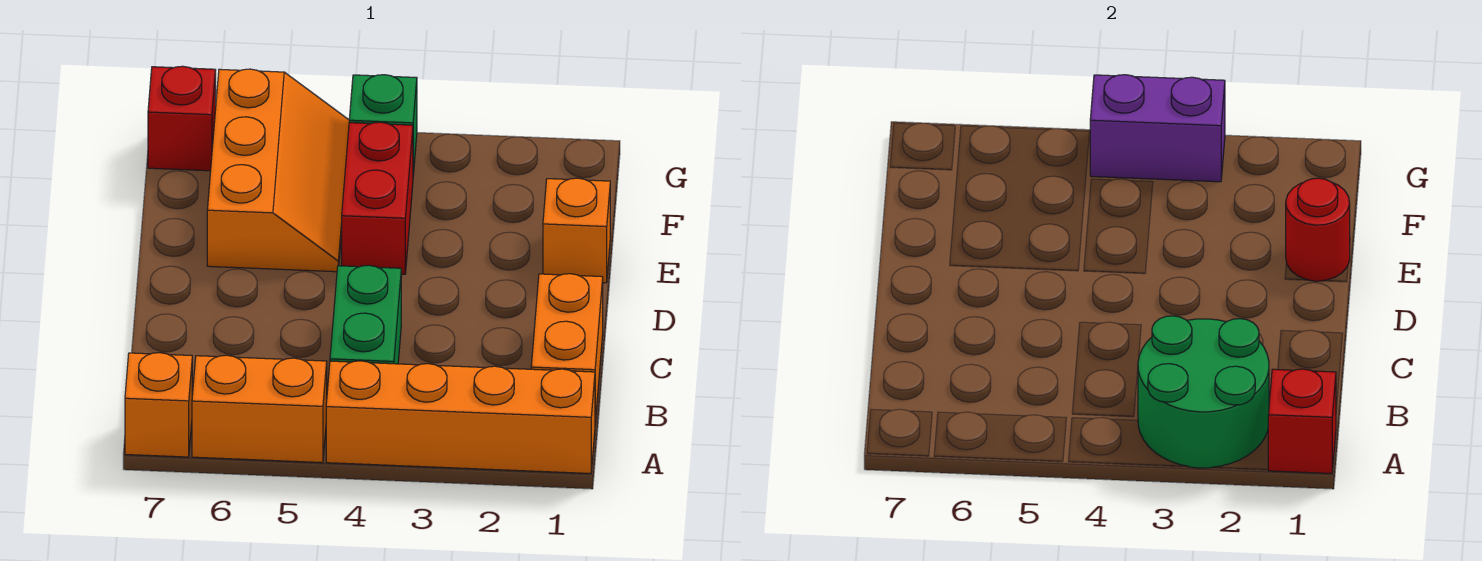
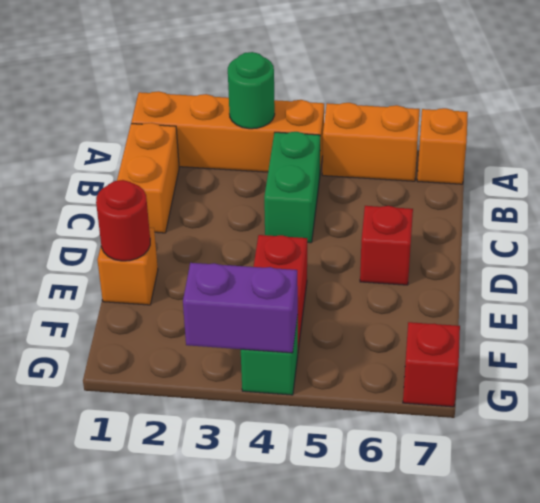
red 1x1 brick [1268,369,1336,473] -> red 1x1 brick moved to [360,206,413,285]
green 2x2 round brick [1138,316,1269,468] -> green 1x1 round brick [228,52,275,129]
orange 2x3 slope [207,69,349,272] -> none

